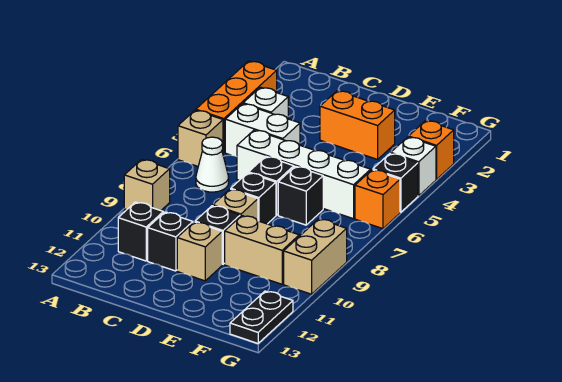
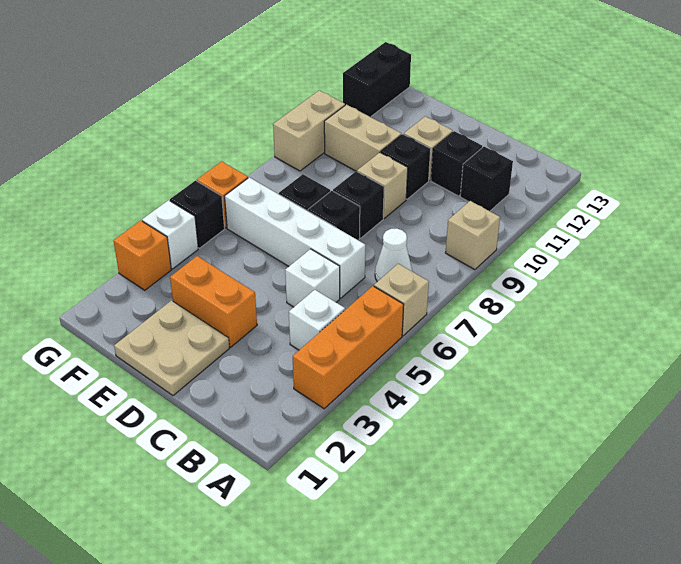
white 1x2 brick [225,104,300,157] -> white 1x1 brick [285,249,340,307]
none -> tan 2x2 plate [114,301,230,396]
black 1x2 plate [230,291,293,343] -> black 1x2 brick [343,42,411,117]

